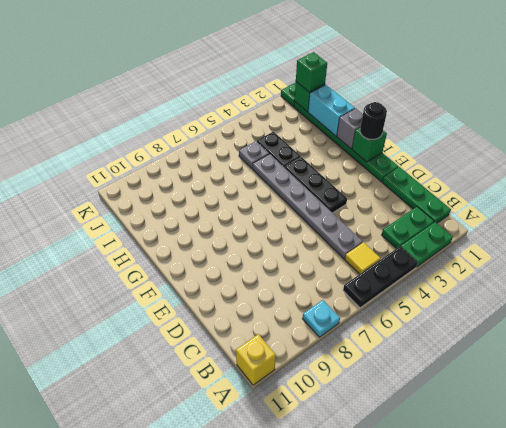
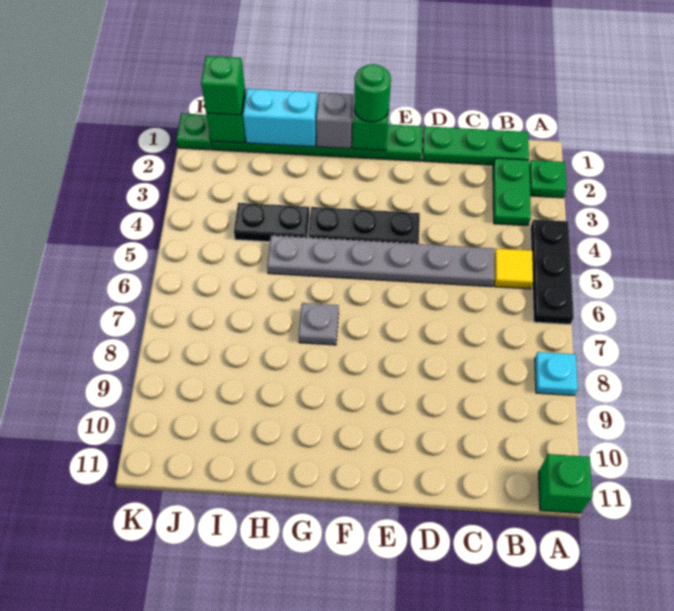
green 1x2 plate [401,222,453,267] -> green 1x1 plate [529,160,567,198]
yellow 1x1 brick [236,334,276,385] -> green 1x1 brick [539,454,592,513]
black 1x1 round brick [360,102,387,139] -> green 1x1 round brick [354,64,391,122]
grey 1x1 plate [239,141,269,169] -> grey 1x1 plate moved to [299,303,339,345]

